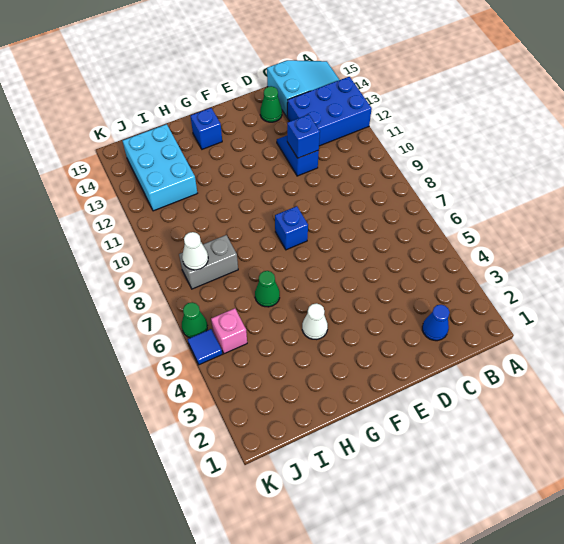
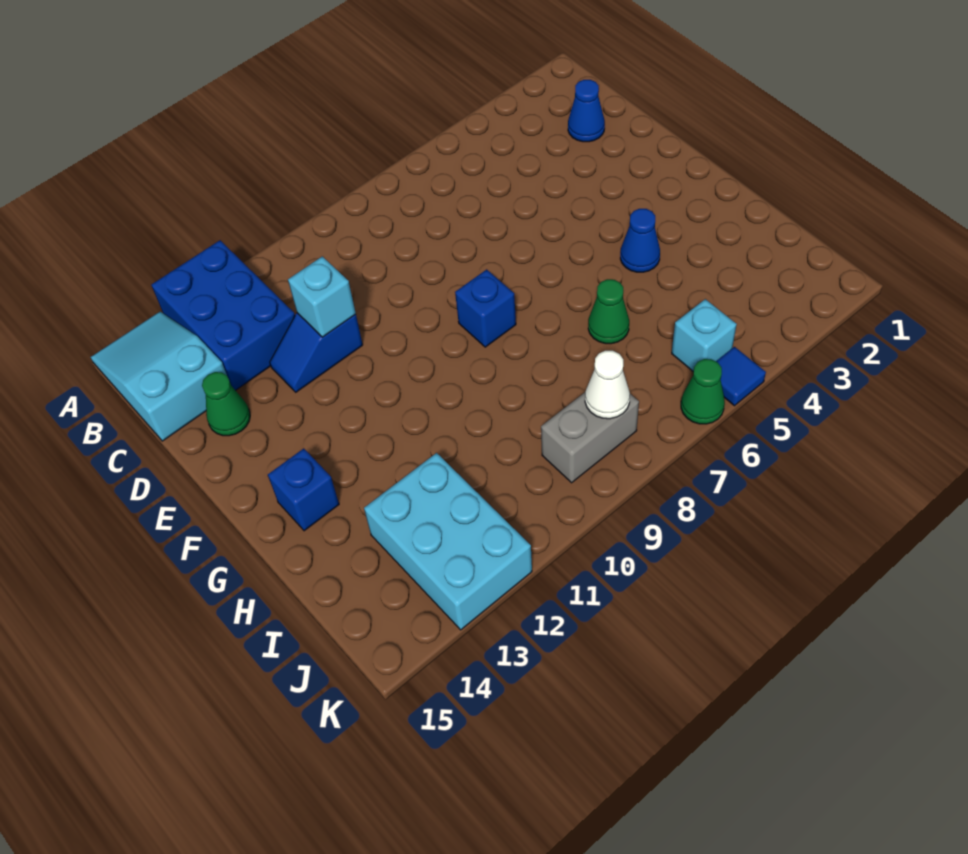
blue 1x1 brick [287,114,320,158] -> cyan 1x1 brick [288,256,356,337]
white 1x1 cone [302,303,328,339] -> blue 1x1 cone [620,209,660,272]
grey 1x2 brick [179,235,238,289] -> grey 1x2 brick turned to [541,393,639,483]
cyan 2x3 brick [123,124,197,211] -> cyan 2x3 brick turned to [364,453,532,630]
pink 1x1 brick [211,308,247,354] -> cyan 1x1 brick [672,299,737,372]

